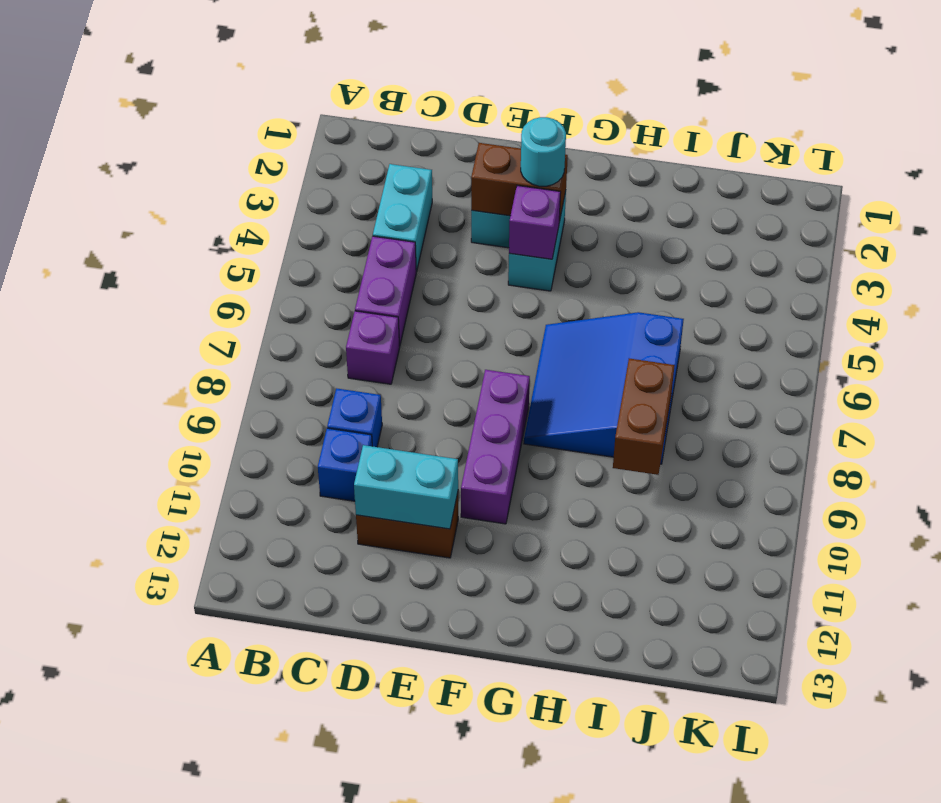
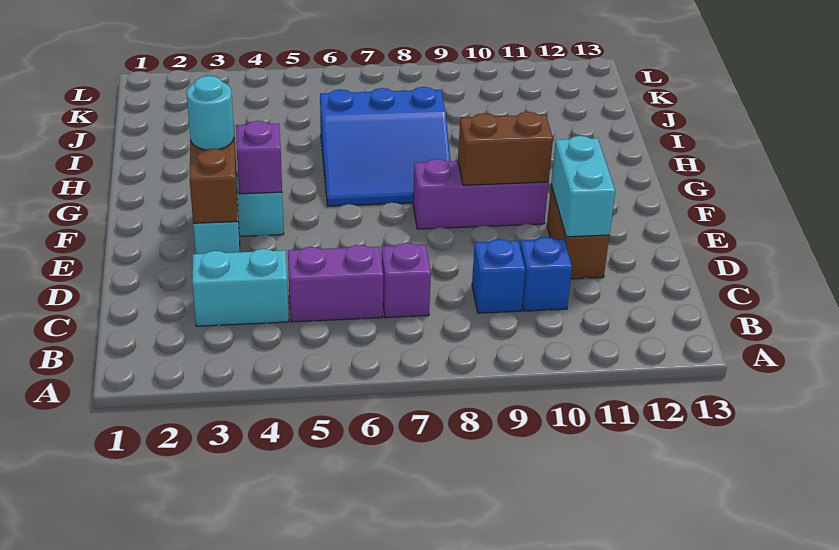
brown 1x2 brick [613,359,675,475] -> brown 1x2 brick moved to [458,112,553,185]

